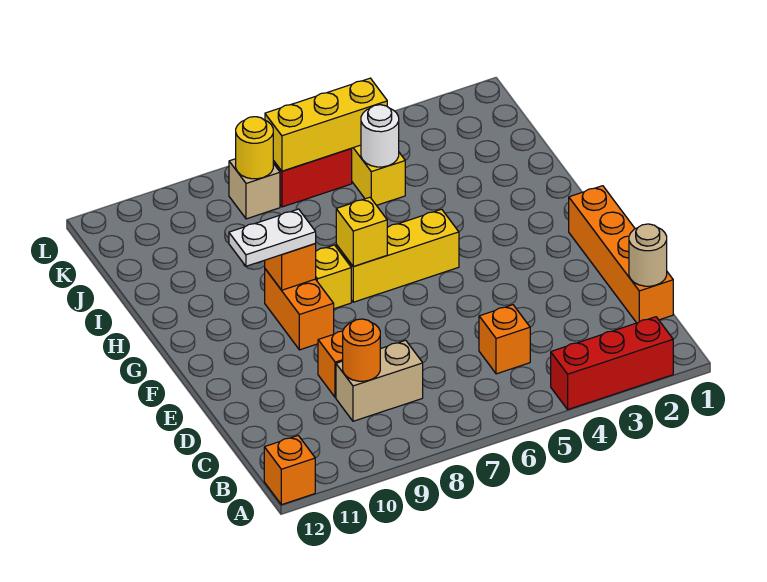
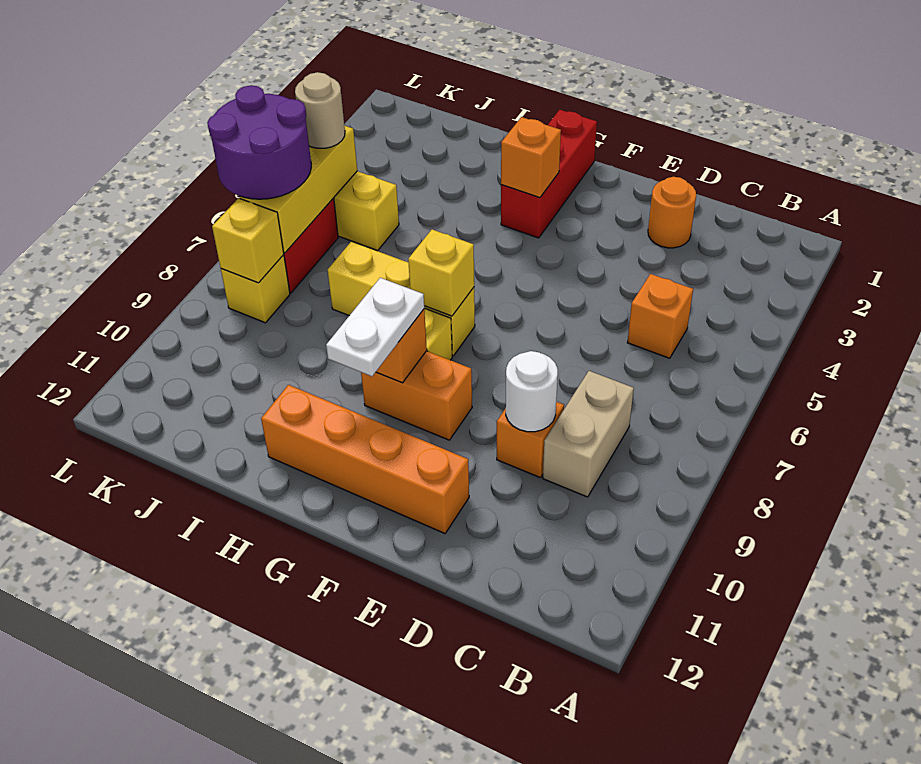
red 1x3 brick [551,317,673,409] -> red 1x3 brick moved to [501,110,597,238]
orange 1x1 brick [264,436,315,505] -> orange 1x1 brick moved to [501,117,561,198]
orange 1x4 brick [569,186,673,323] -> orange 1x4 brick moved to [261,385,469,534]
tan 1x1 round brick [629,224,667,286] -> tan 1x1 round brick moved to [295,72,345,148]
orange 1x1 round brick [343,319,380,381] -> orange 1x1 round brick moved to [648,177,696,248]
yellow 1x3 brick [336,209,459,302] -> yellow 1x3 brick turned to [328,242,475,356]
white 1x1 round brick [361,105,399,167] -> white 1x1 round brick moved to [506,351,558,432]
none -> purple 2x2 round brick [207,85,311,199]
tan 1x1 brick [229,159,280,219] -> yellow 1x1 brick [221,255,290,323]
yellow 1x1 round brick [236,117,273,179] -> yellow 1x1 brick [212,198,284,283]

